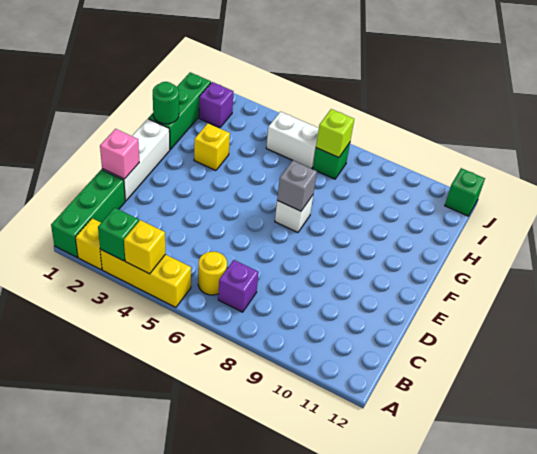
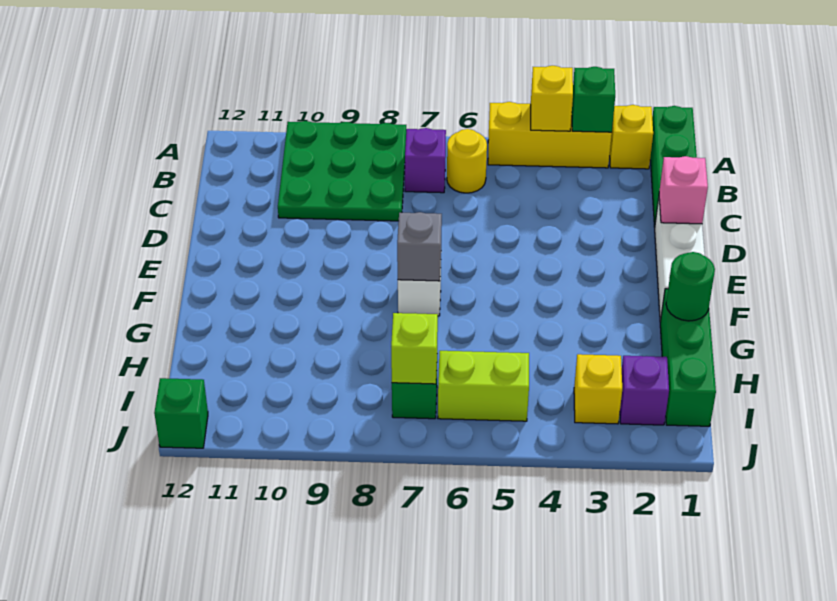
none -> green 3x3 plate [278,121,406,221]
yellow 1x1 brick [194,123,230,171] -> yellow 1x1 brick moved to [574,354,622,424]
white 1x2 brick [266,112,319,169] -> lime 1x2 brick [438,351,529,421]

